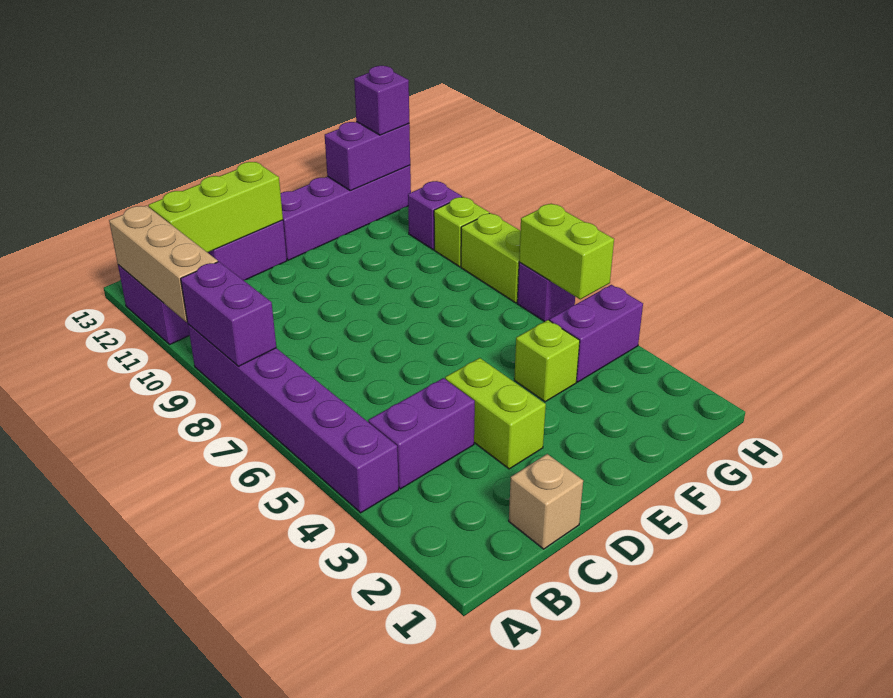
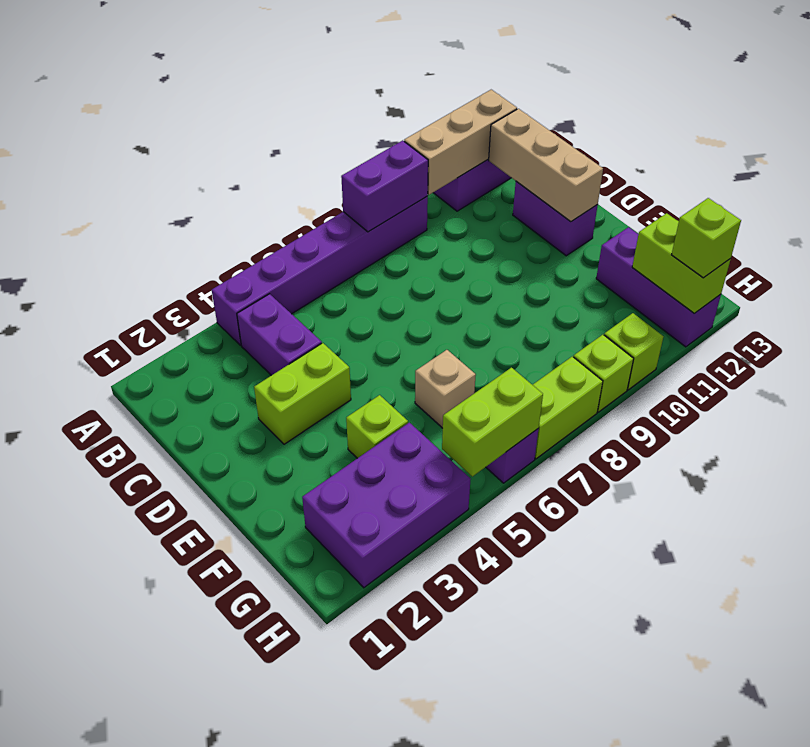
lime 1x3 brick [148,162,283,253] -> tan 1x3 brick [489,109,603,222]
tan 1x1 brick [509,454,583,549] -> tan 1x1 brick moved to [415,350,476,428]
purple 1x4 brick [281,165,411,260] -> purple 1x3 brick [596,227,721,347]
purple 1x2 brick [549,285,643,382] -> purple 2x3 brick [302,422,471,588]
purple 1x2 brick [325,122,410,191] -> lime 1x2 brick [632,213,731,313]
purple 1x1 brick [408,181,462,250] -> lime 1x1 brick [604,313,663,390]
purple 1x1 brick [354,66,409,135] -> lime 1x1 brick [672,198,741,278]

